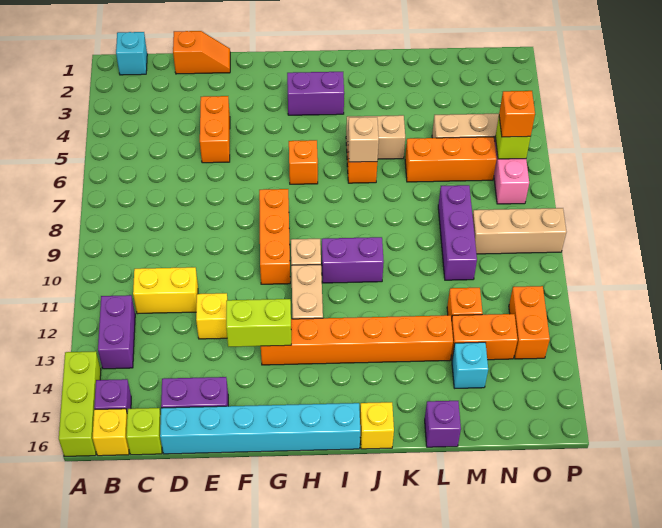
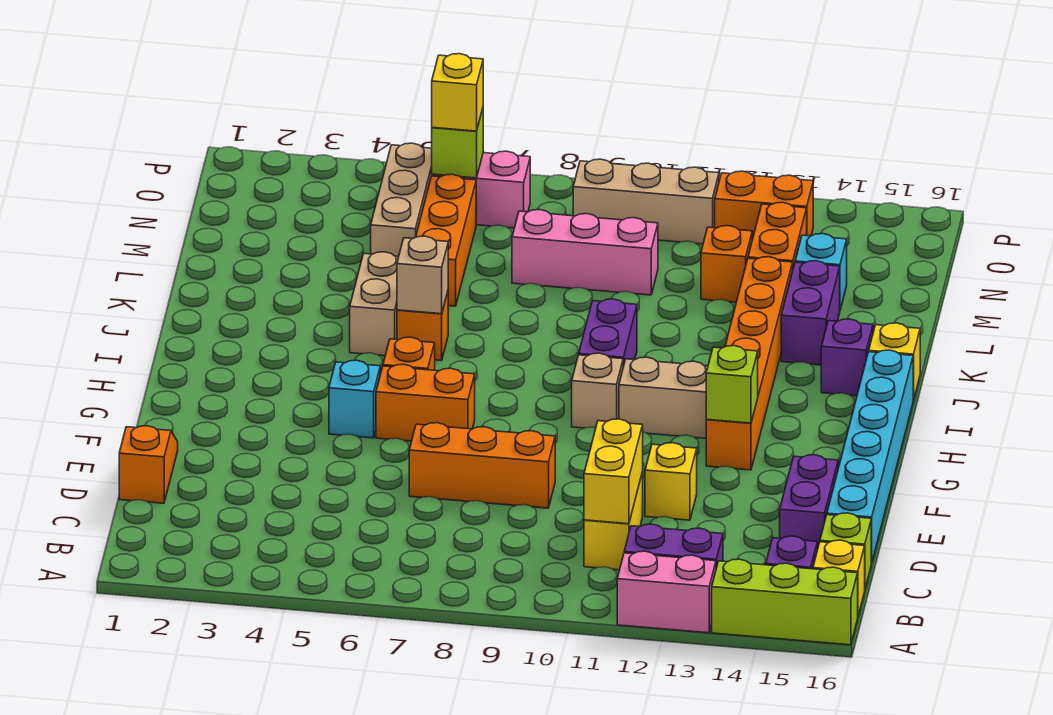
none -> pink 1x2 brick [617,551,716,633]
cyan 1x1 brick [116,32,147,75] -> cyan 1x1 brick moved to [329,360,380,438]
none -> yellow 1x2 brick [584,419,643,524]
orange 1x2 brick [200,96,230,163] -> orange 1x2 brick moved to [376,364,475,441]
lime 1x2 brick [226,299,291,347] -> lime 1x1 brick [706,346,758,423]
orange 1x3 brick [259,189,290,284] -> orange 1x3 brick moved to [409,423,555,508]
purple 1x2 brick [287,72,344,115] -> purple 1x2 brick moved to [781,261,840,365]
purple 1x1 brick [425,401,461,447] -> purple 1x1 brick moved to [821,319,873,396]
purple 1x3 brick [438,185,477,280] -> pink 1x3 brick [512,210,658,295]
tan 1x3 brick [473,208,566,254] -> tan 1x3 brick turned to [573,159,719,244]
orange 1x1 brick [499,91,535,137] -> yellow 1x1 brick [432,54,483,131]

